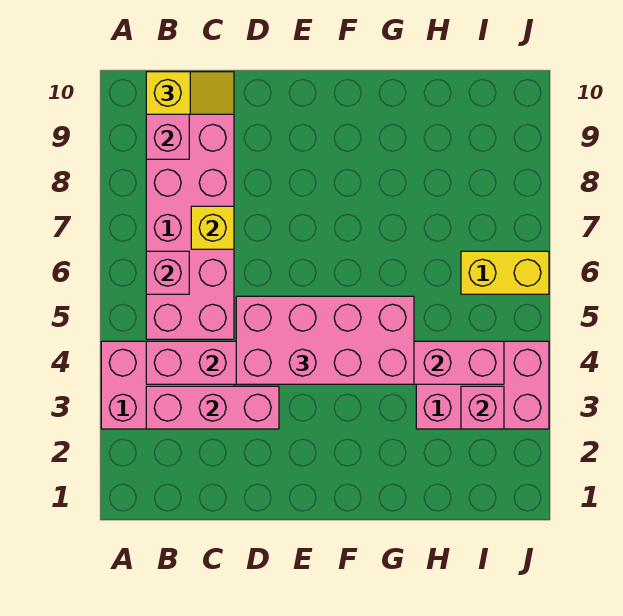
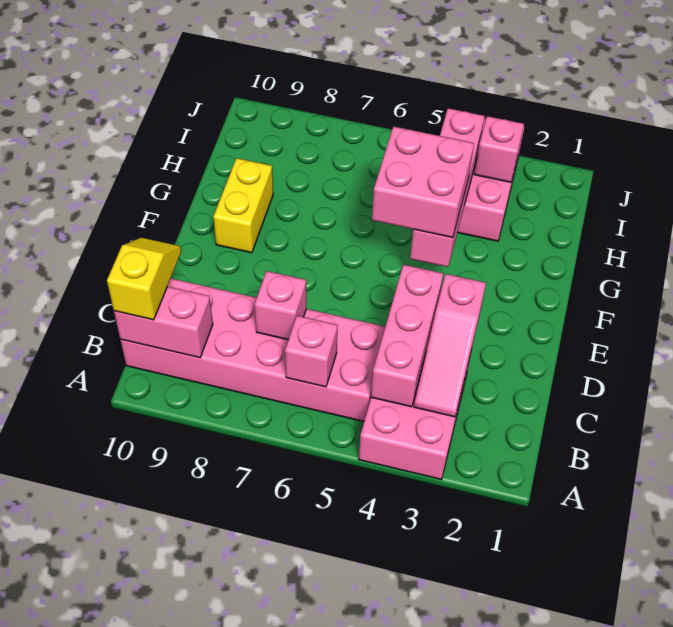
pink 1x3 brick [146,386,279,429] -> pink 1x3 slope [414,274,486,417]
yellow 1x1 brick [191,206,234,249] -> pink 1x1 brick [255,271,306,340]
pink 2x4 brick [236,296,414,384] -> pink 2x2 brick [372,126,474,238]
yellow 1x2 brick [461,251,549,294] -> yellow 1x2 brick moved to [213,158,273,253]

